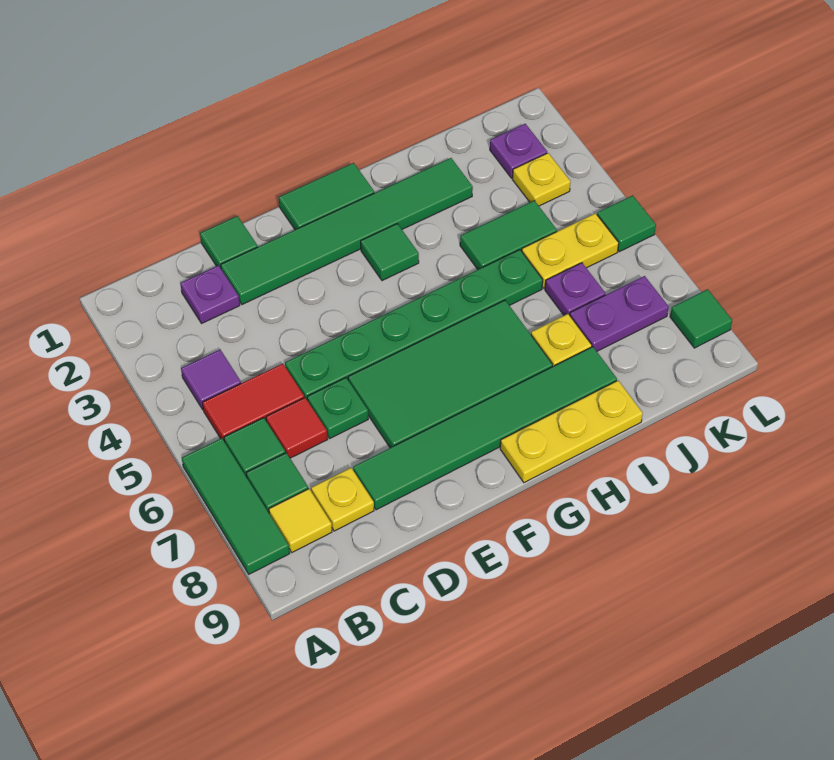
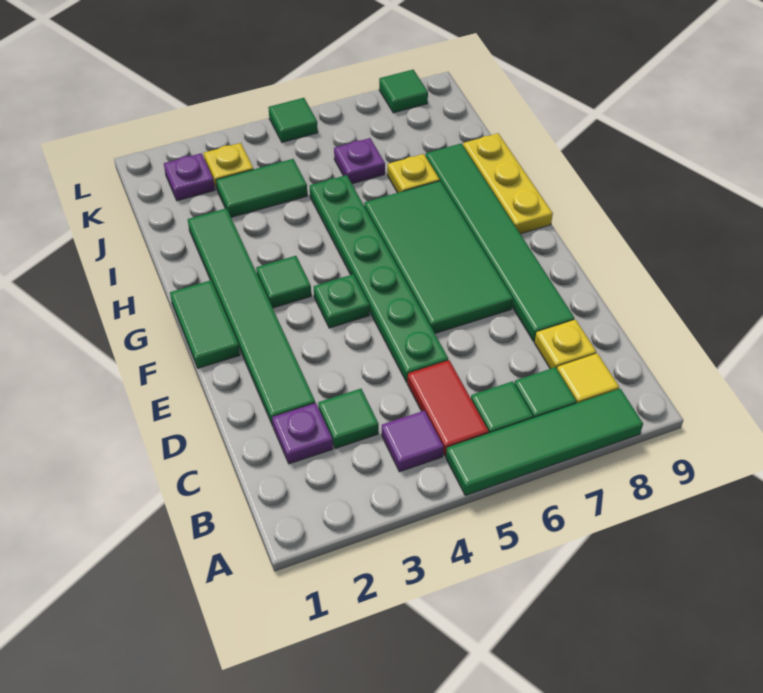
green 1x3 tile [182,438,290,574] -> green 1x4 tile [446,389,643,496]
red 1x1 tile [266,398,328,458] -> none
green 1x1 tile [200,216,258,268] -> green 1x1 tile moved to [318,389,379,449]
green 1x1 plate [307,378,368,438] -> green 1x1 plate moved to [314,274,369,328]
green 1x2 tile [460,201,557,269] -> green 1x2 tile turned to [216,159,307,217]
yellow 1x2 plate [522,213,619,288] -> none
purple 1x2 plate [570,276,669,351] -> none

